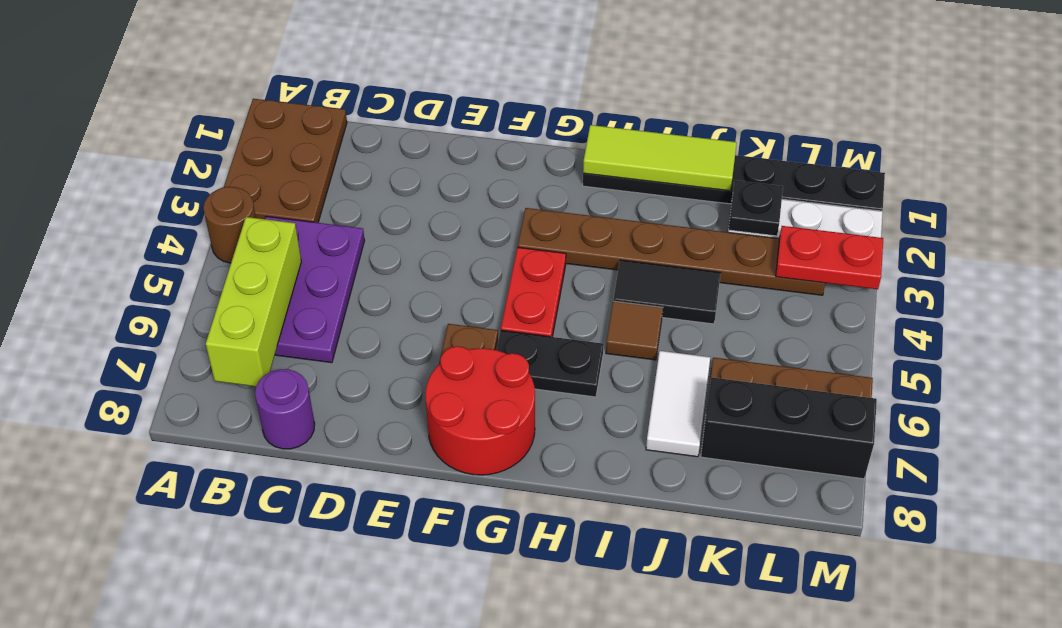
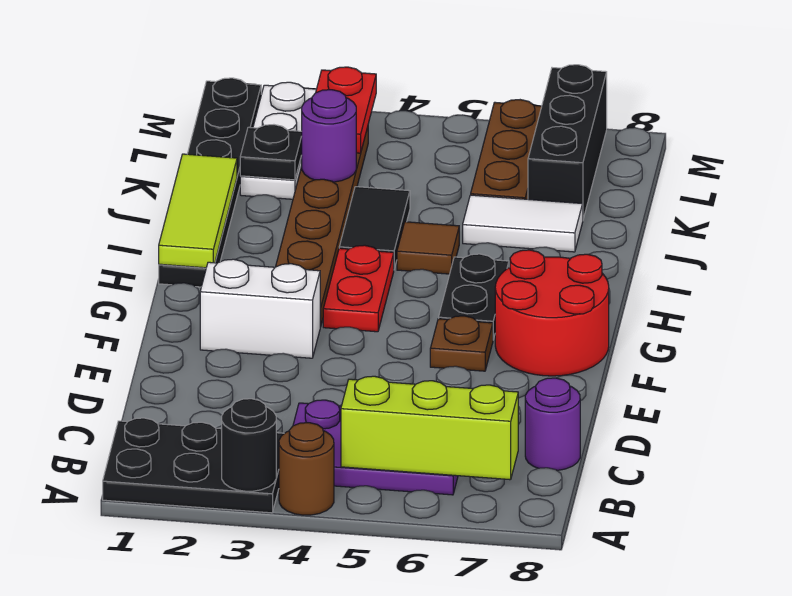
brown 2x3 plate [224,99,347,223] -> black 2x3 plate [103,418,284,513]
none -> black 1x1 round brick [222,399,276,491]
none -> white 1x2 brick [200,259,320,358]
red 1x2 plate [501,247,566,337] -> red 1x2 plate turned to [323,245,394,332]
none -> purple 1x1 round brick [302,90,356,182]

